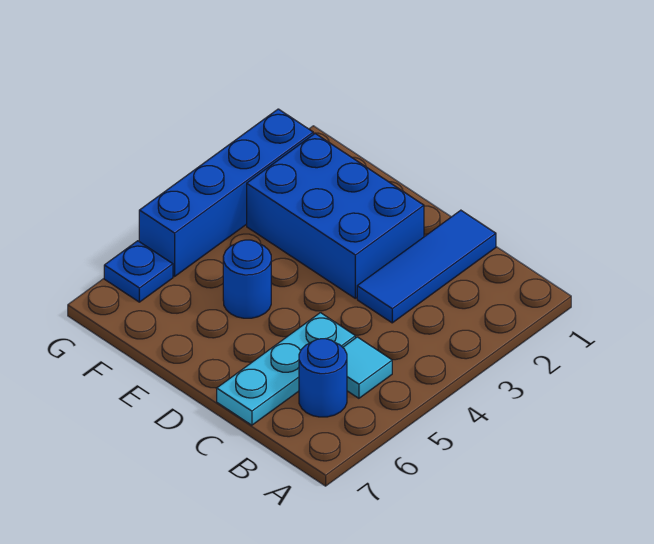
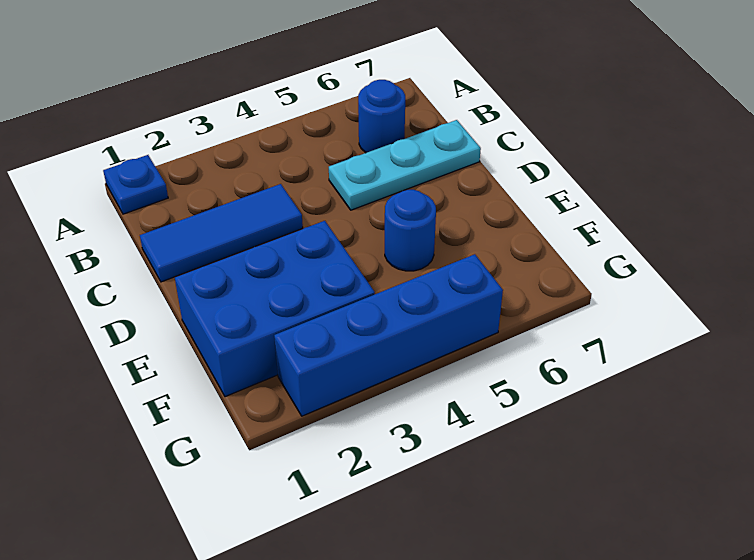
cyan 1x1 tile [343,337,392,398] -> none
blue 2x3 brick [247,134,424,298] -> blue 2x3 brick turned to [175,221,375,397]
blue 1x1 plate [104,241,173,302] -> blue 1x1 plate moved to [103,155,168,214]

